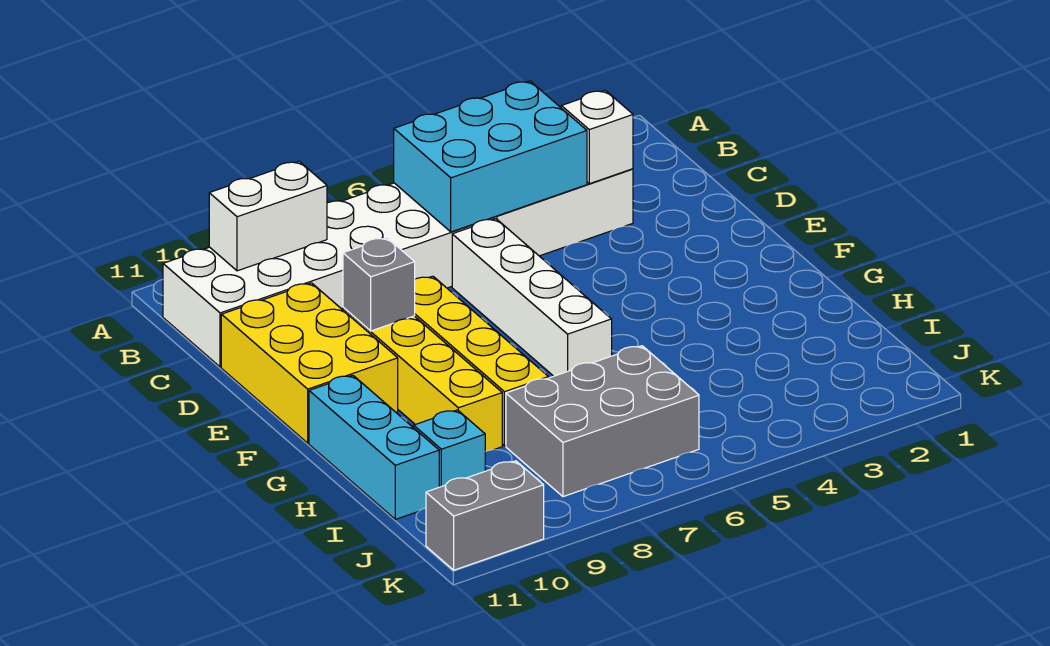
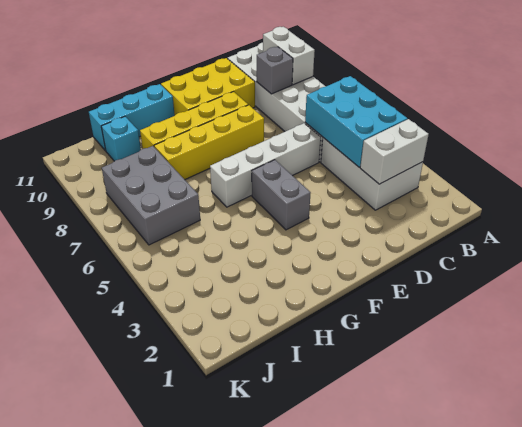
white 1x1 brick [561,90,633,184] -> white 1x2 brick [360,119,429,184]
grey 1x1 brick [343,238,415,331] -> grey 1x1 brick moved to [257,47,293,94]
grey 1x2 brick [426,461,544,570] -> grey 1x2 brick moved to [252,160,311,230]

